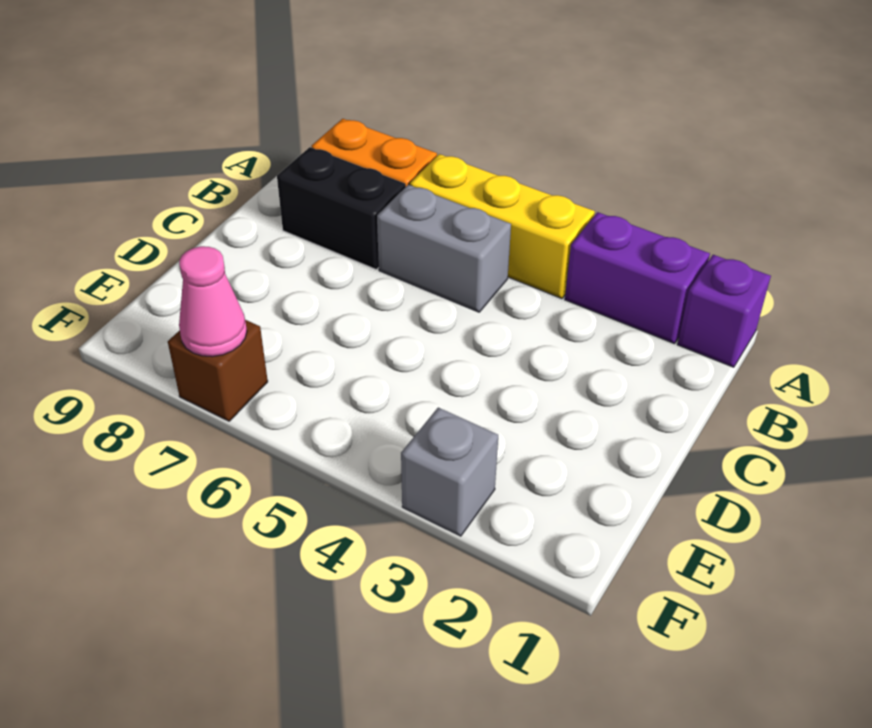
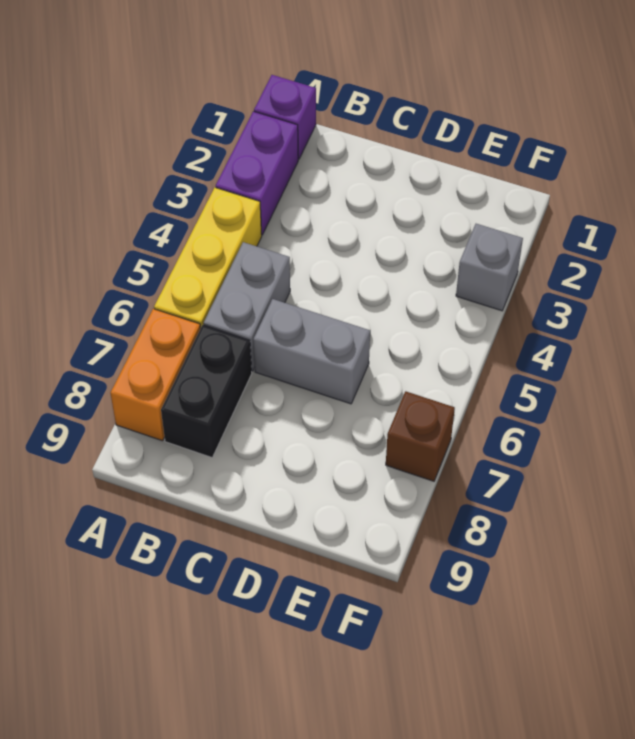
none -> grey 1x2 brick [253,299,370,404]
pink 1x1 cone [179,246,247,357] -> none

